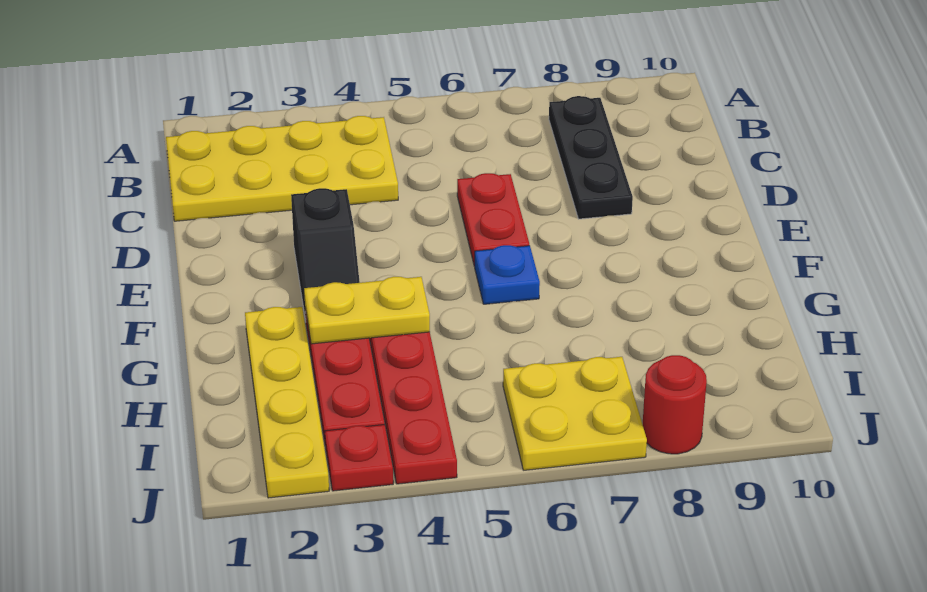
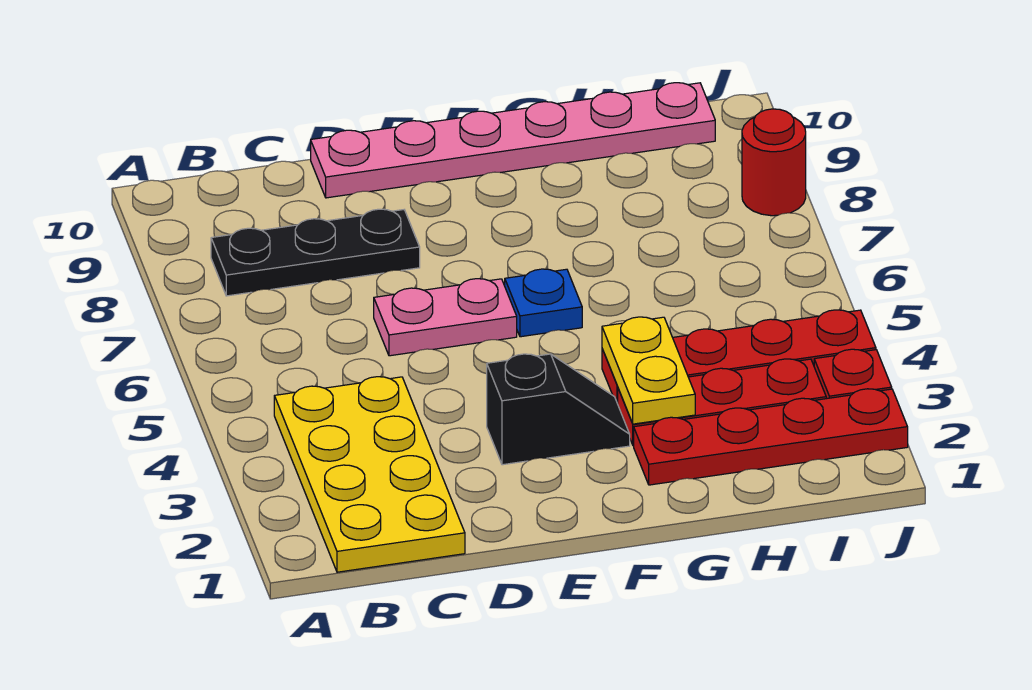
red 1x2 plate [457,173,529,266] -> pink 1x2 plate [374,279,517,356]
none -> pink 1x6 plate [311,83,715,198]
yellow 1x4 plate [245,307,329,498] -> red 1x4 plate [634,389,908,485]
yellow 2x2 plate [503,357,647,470] -> none

